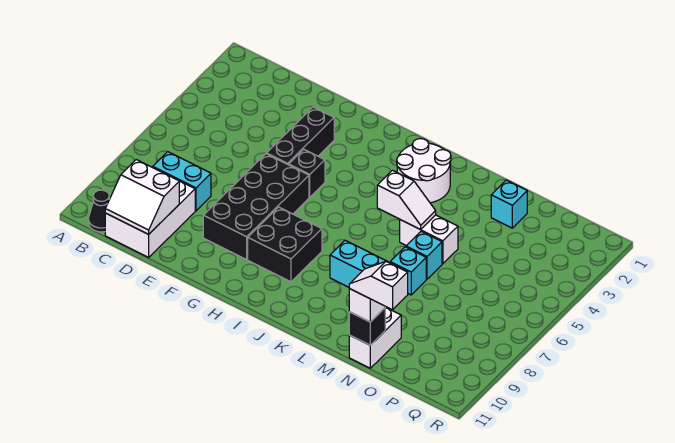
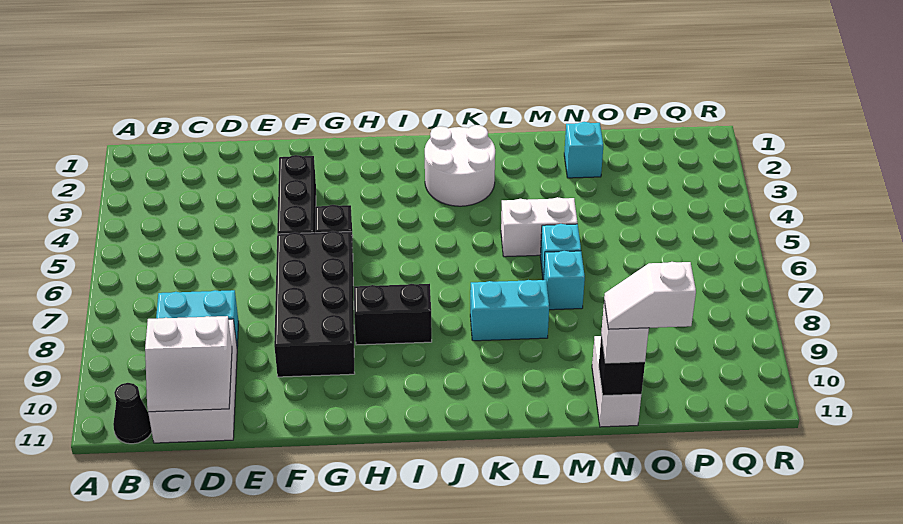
black 2x2 brick [248,207,322,282] -> black 1x2 brick [354,284,432,345]
white 1x2 slope [377,170,436,230] -> none

